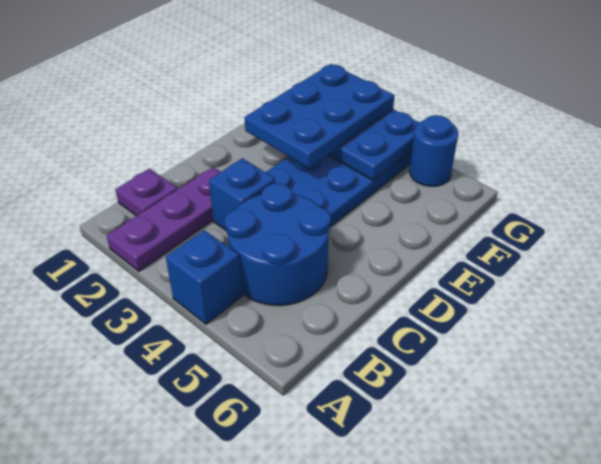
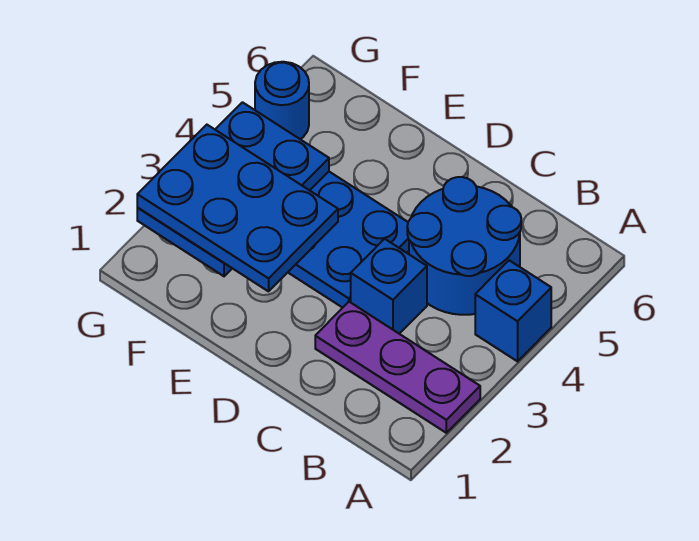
purple 1x1 plate [116,169,178,216] -> none

